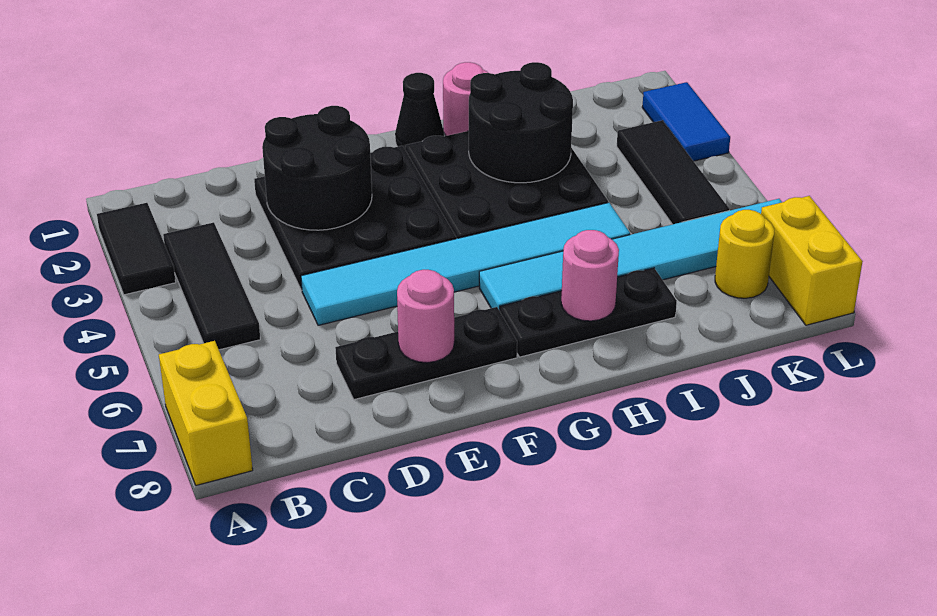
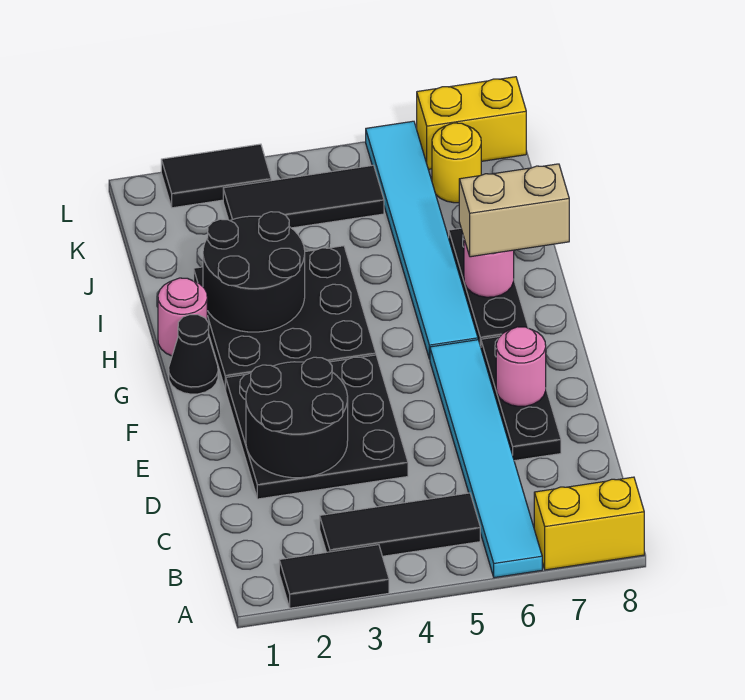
cyan 1x6 tile [301,203,630,325] -> cyan 1x6 tile moved to [430,340,542,578]
none -> tan 1x2 brick [459,164,569,257]
blue 1x2 tile [642,82,730,161] -> black 1x2 tile [161,144,271,208]

